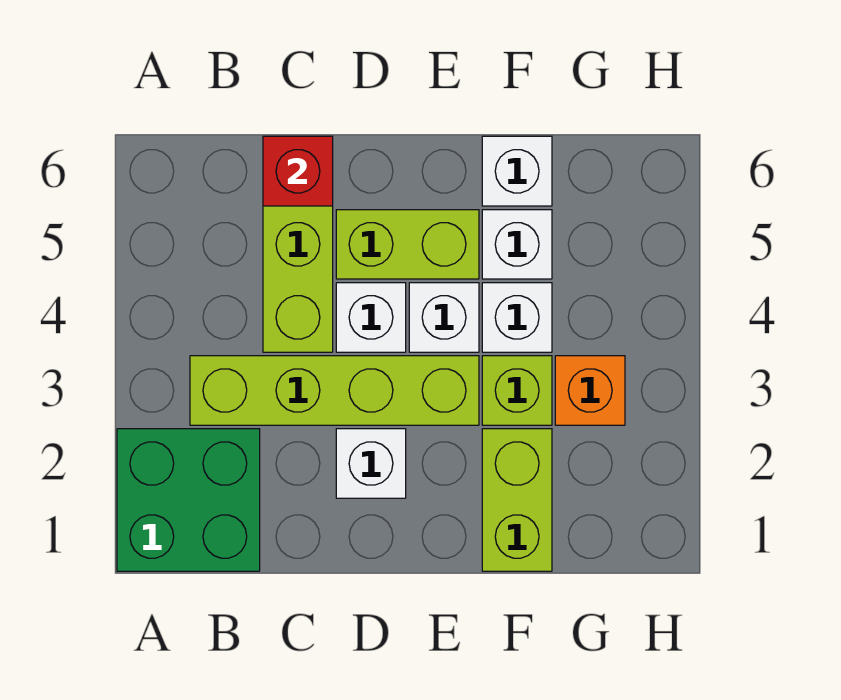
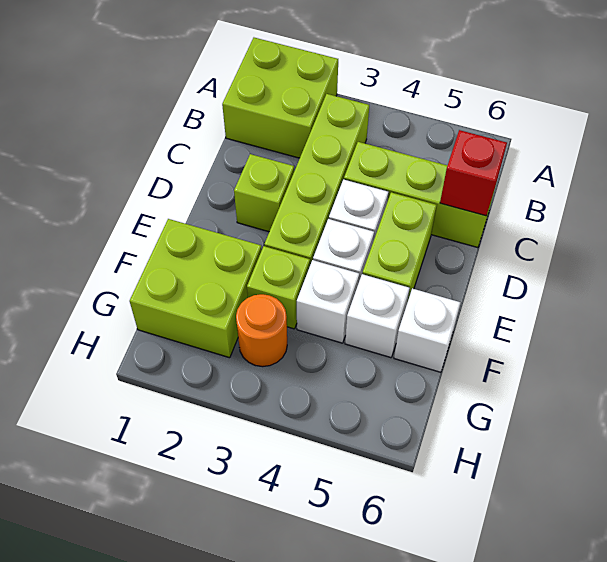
green 2x2 brick [117,429,260,571] -> lime 2x2 brick [222,38,338,158]
white 1x1 brick [336,429,406,498] -> lime 1x1 brick [234,154,294,232]
lime 1x2 brick [482,429,552,571] -> lime 2x2 brick [130,219,262,358]
orange 1x1 brick [555,356,625,425] -> orange 1x1 round brick [236,294,287,367]

